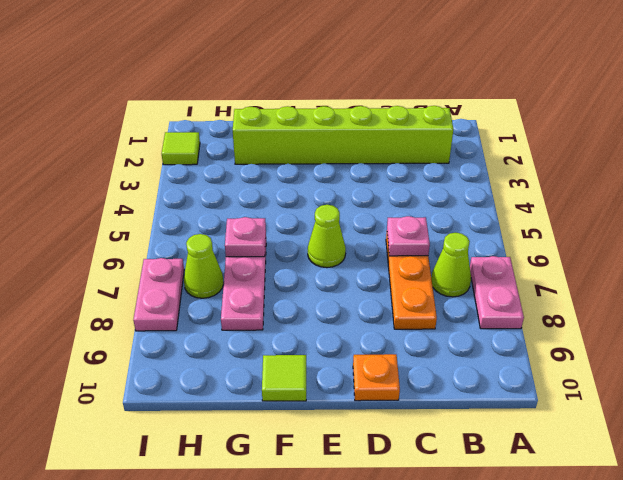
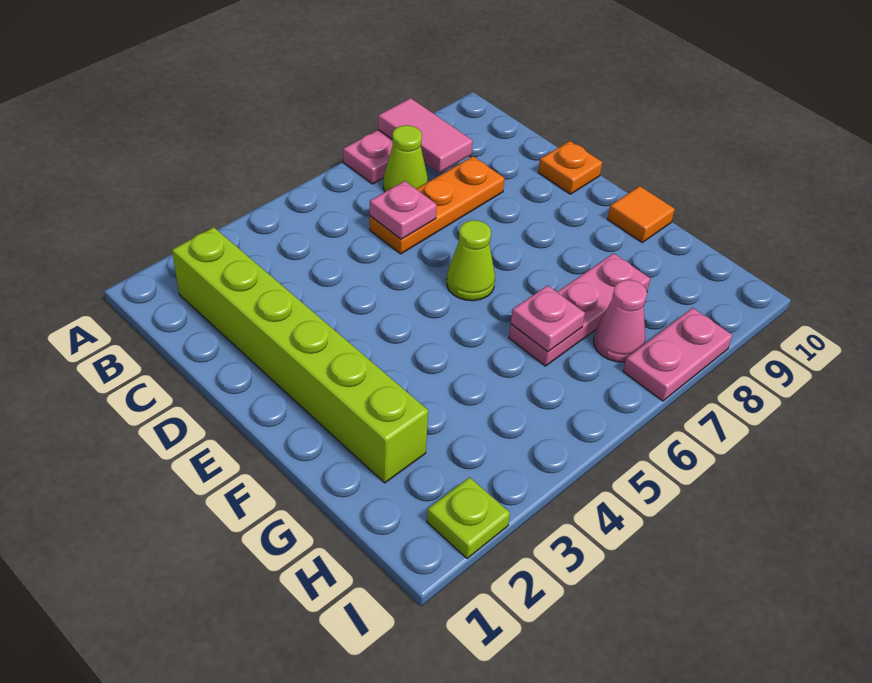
none -> pink 1x2 tile [378,98,473,173]
lime 1x1 tile [262,355,306,401] -> orange 1x1 tile [608,186,675,242]
lime 1x1 cone [184,234,224,298] -> pink 1x1 cone [594,280,647,362]
lime 1x1 tile [162,132,200,165] -> lime 1x1 plate [427,477,510,559]

